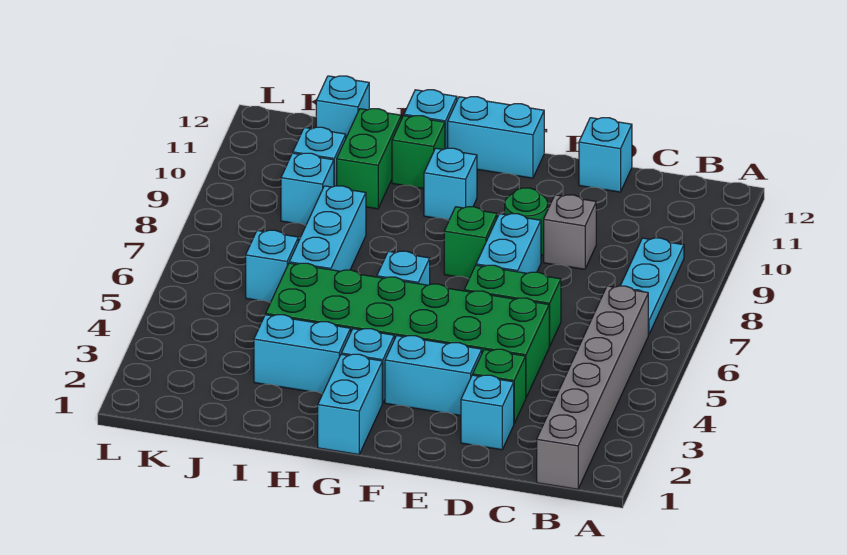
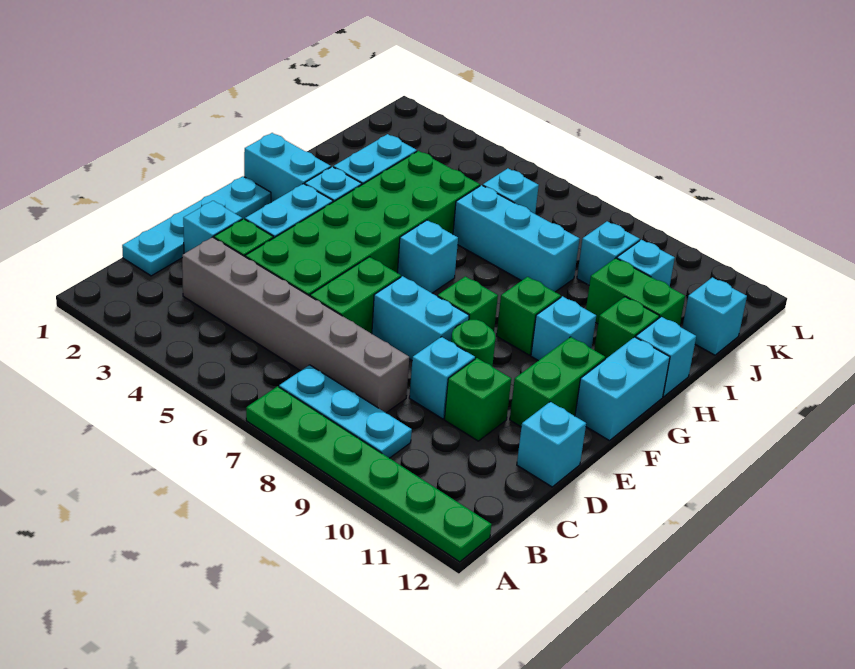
none -> green 1x6 plate [246,386,492,562]
grey 1x6 brick [537,286,648,489] -> grey 1x6 brick moved to [182,237,409,413]
none -> cyan 1x4 plate [122,176,271,276]
grey 1x1 brick [544,195,596,269] -> cyan 1x1 brick [409,337,475,419]
none -> green 1x1 brick [444,358,511,441]
none -> green 1x2 brick [510,337,605,427]
none -> green 1x1 brick [497,277,561,355]

